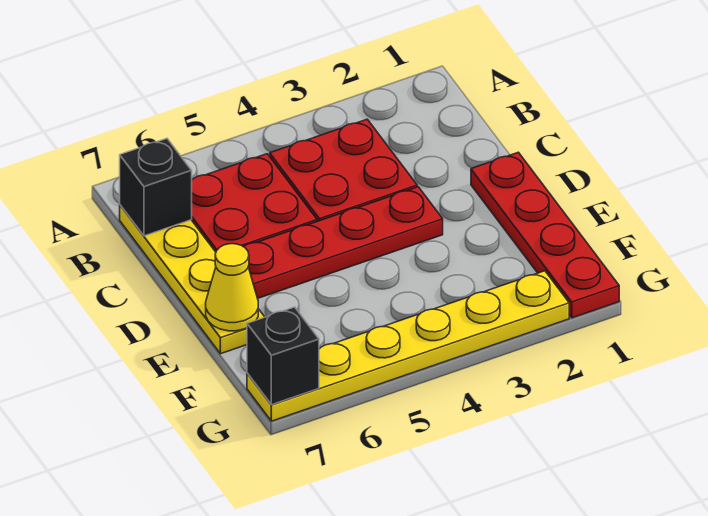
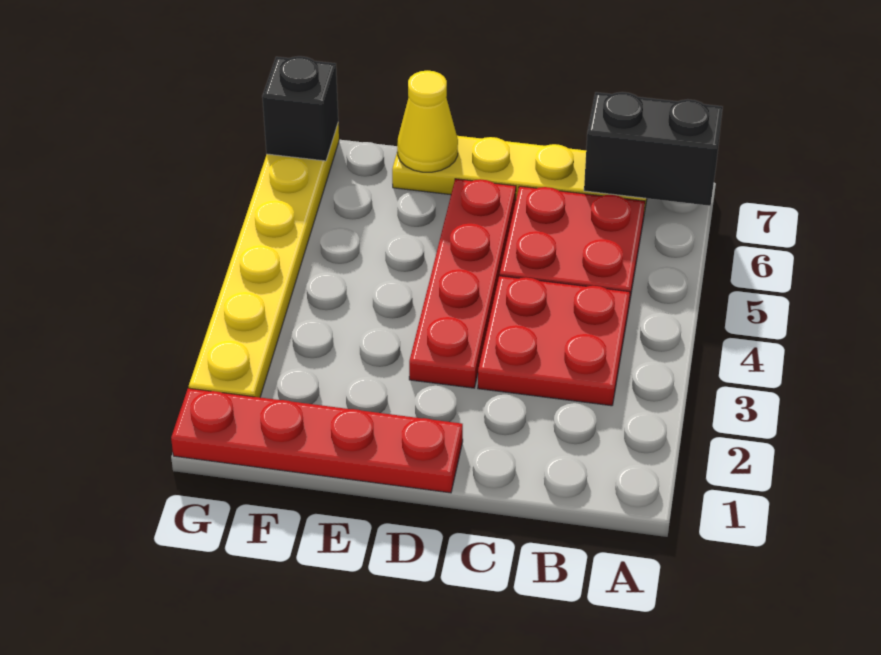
black 1x1 brick [120,138,192,236] -> black 1x2 brick [584,92,723,206]

